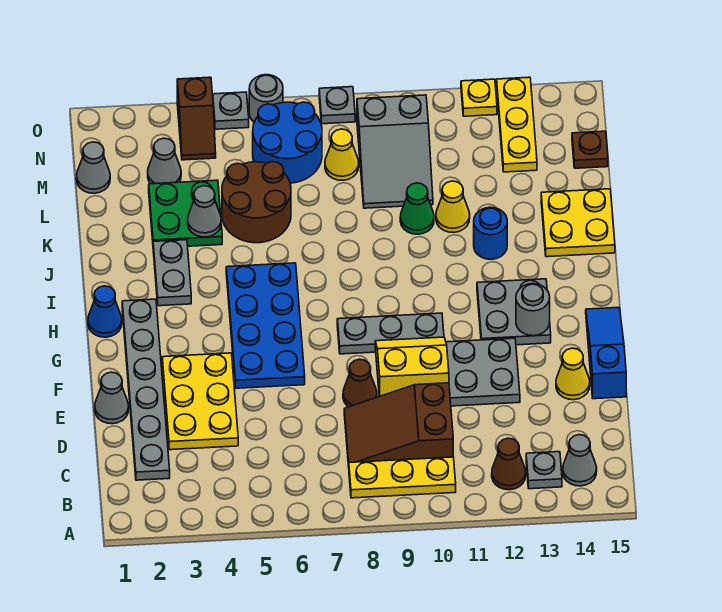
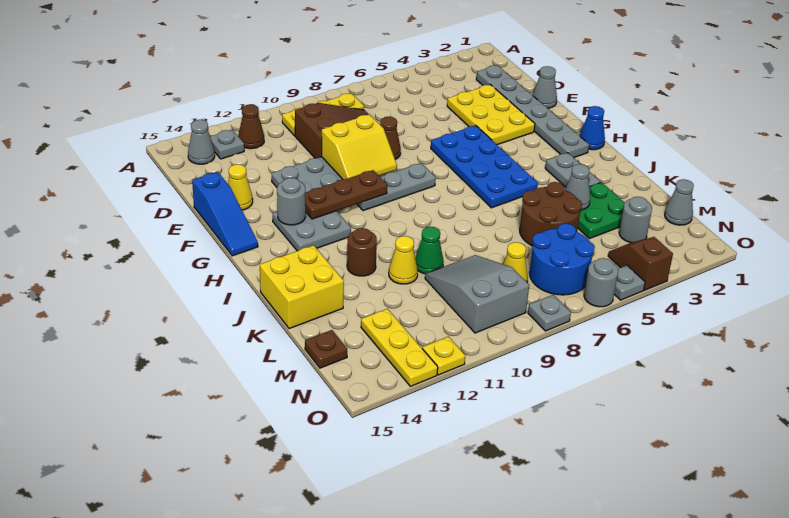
none -> brown 1x3 plate [305,170,387,219]
blue 1x1 round brick [474,207,507,259] -> brown 1x1 round brick [347,228,377,276]
yellow 2x2 plate [541,189,615,257] -> yellow 2x2 brick [260,245,344,329]
grey 1x1 cone [148,138,181,184] -> grey 1x1 round brick [619,197,652,243]

